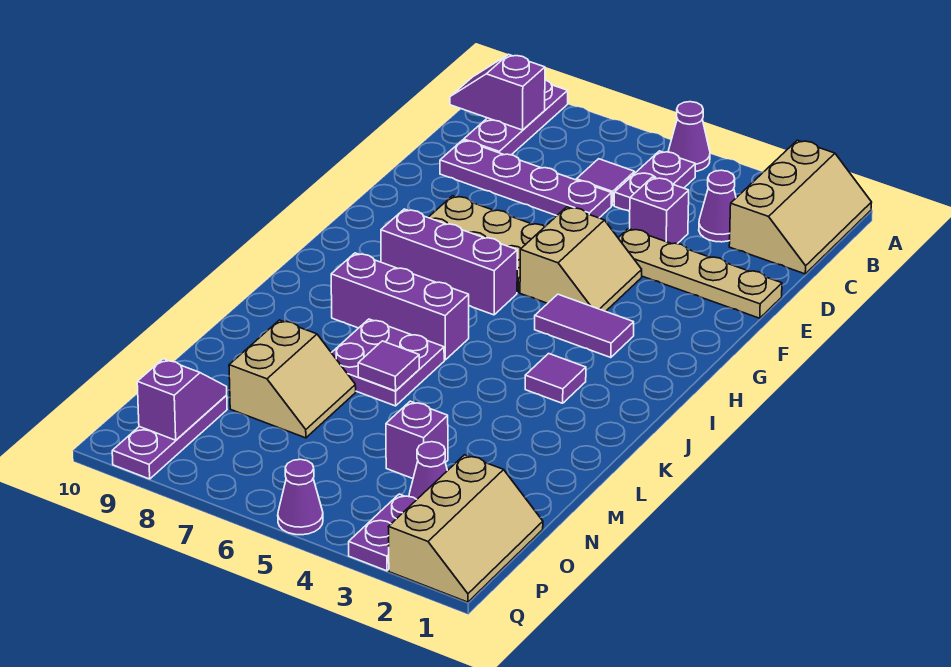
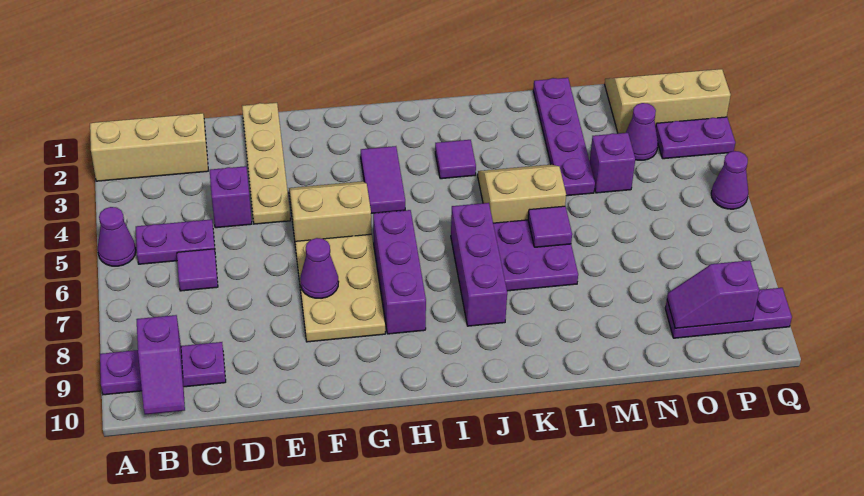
purple 1x1 cone [699,170,736,242] -> purple 1x1 cone moved to [300,238,339,298]
purple 1x4 plate [440,140,612,218] -> purple 1x4 plate moved to [533,78,595,196]
tan 2x2 slope [229,320,356,438] -> tan 2x2 slope moved to [478,165,566,223]

